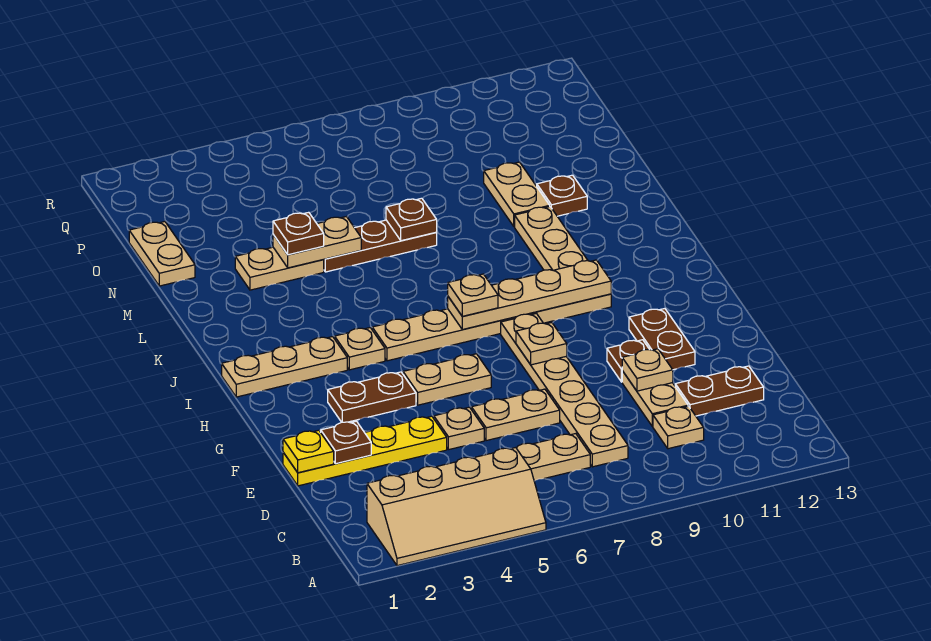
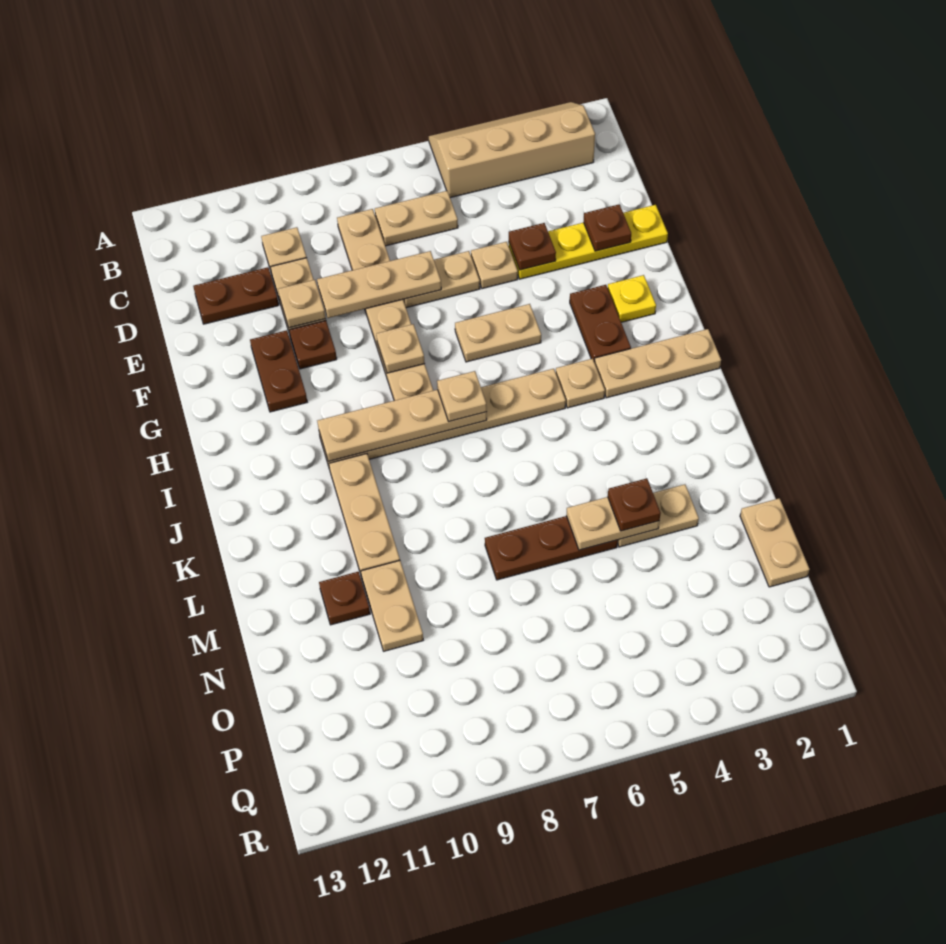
yellow 1x1 plate [283,430,334,473] -> yellow 1x1 plate moved to [608,275,656,322]
none -> tan 1x3 plate [317,251,441,318]
brown 1x2 plate [328,372,416,422] -> brown 1x2 plate turned to [570,285,631,361]
brown 1x1 plate [386,198,437,241] -> brown 1x1 plate moved to [509,223,556,270]

